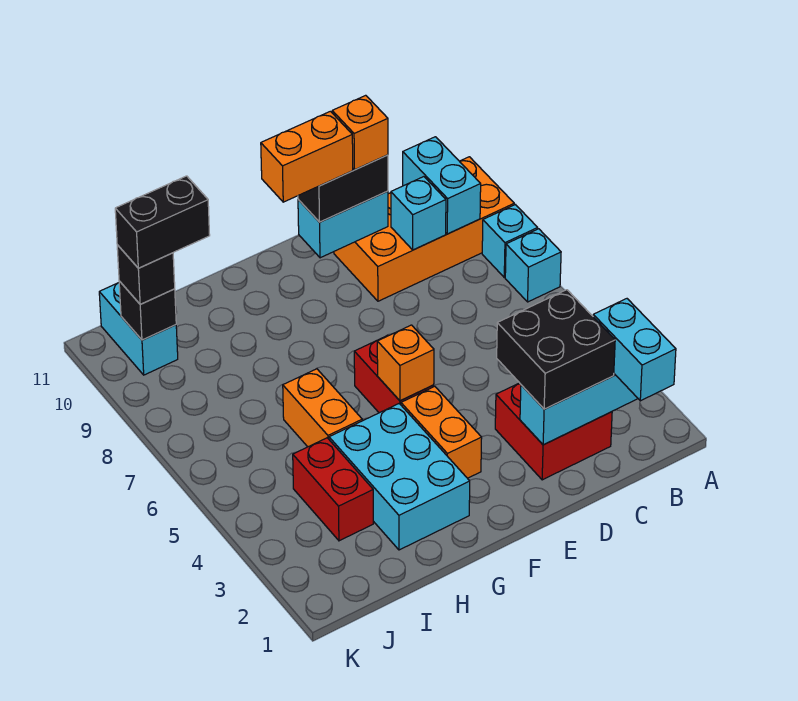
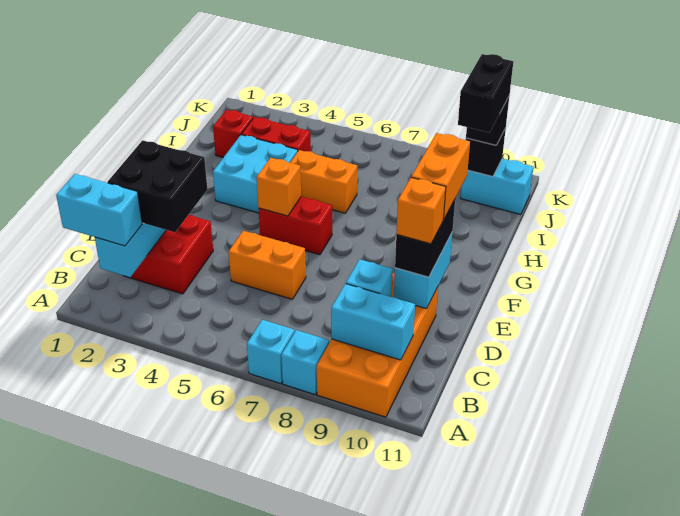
orange 1x2 brick [401,386,482,478] -> orange 1x2 brick moved to [229,231,306,299]
cyan 2x3 brick [329,404,470,550] -> cyan 2x2 brick [213,135,298,213]
none -> red 1x1 brick [213,110,253,157]

